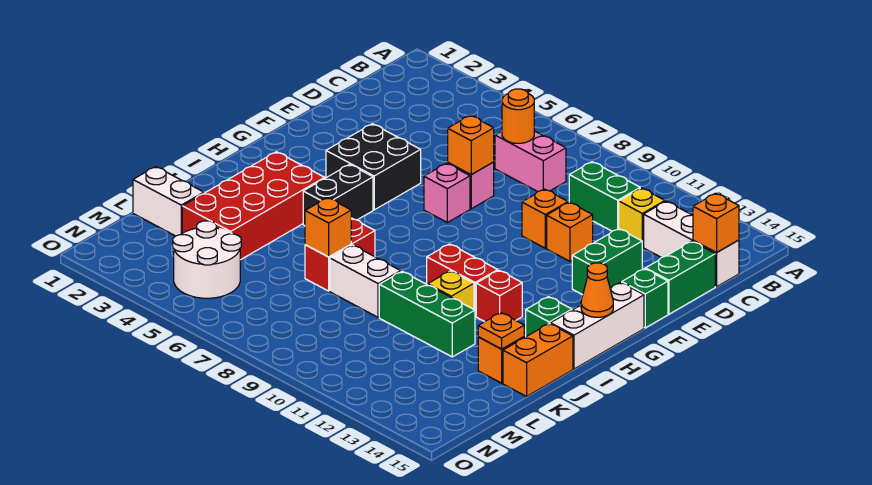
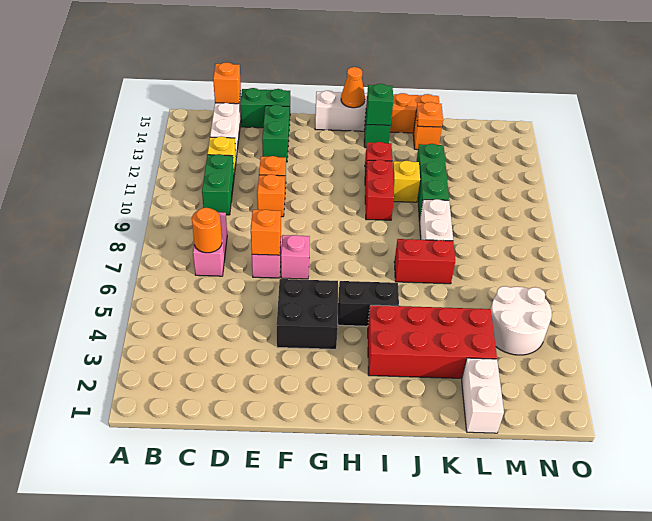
green 1x2 brick [572,229,642,295] -> green 1x2 brick turned to [262,105,289,162]
green 1x1 brick [622,269,668,328] -> green 1x1 brick moved to [366,84,393,125]
orange 1x1 brick [305,198,351,257] -> none

